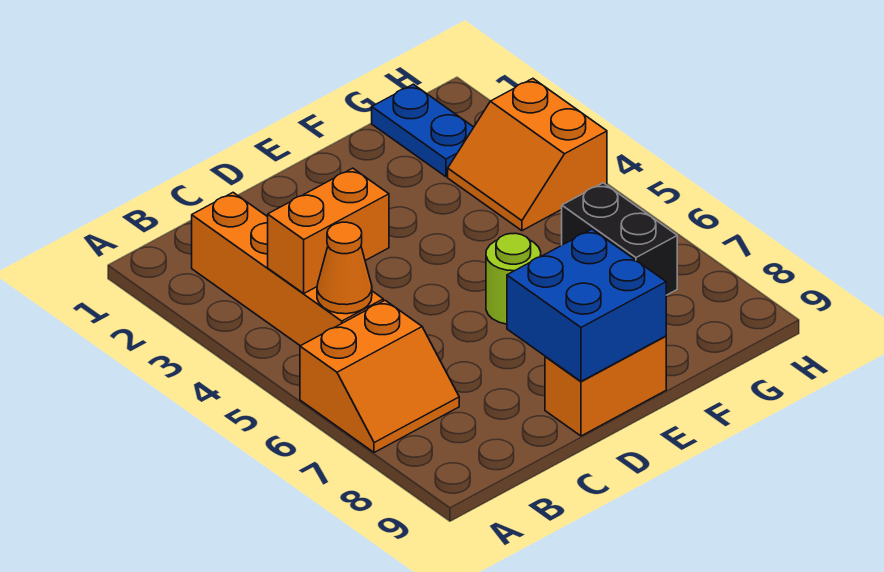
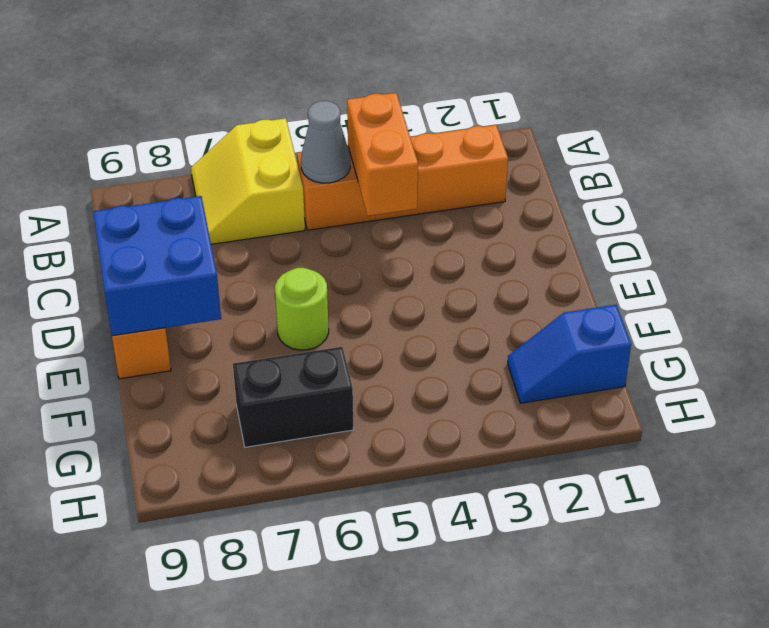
orange 2x2 slope [300,300,459,453] -> yellow 2x2 slope [191,118,305,244]
orange 1x1 cone [317,222,372,314] -> grey 1x1 cone [301,101,350,183]
blue 1x2 plate [372,84,474,177] -> blue 1x2 slope [508,305,631,403]
orange 2x2 slope [448,79,607,231] -> none

